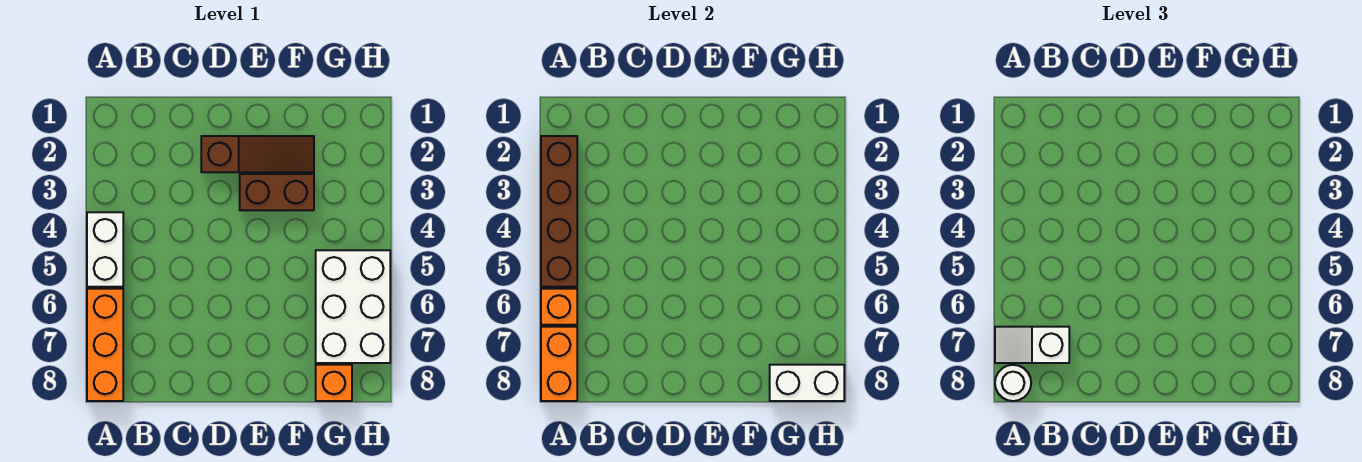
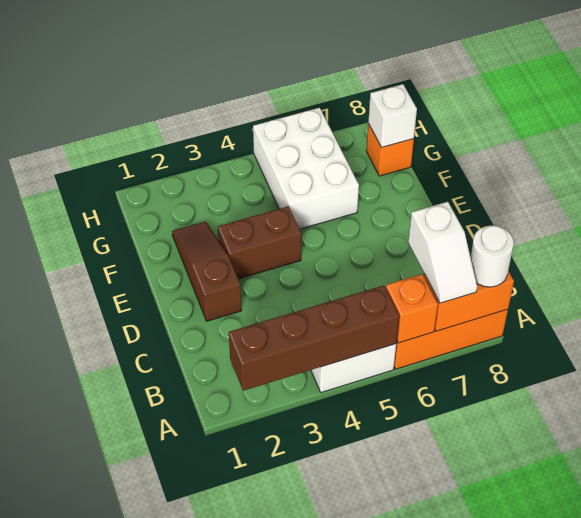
brown 1x2 brick [240,174,314,210] -> brown 1x2 brick turned to [218,206,301,279]
white 2x3 brick [316,250,390,363] -> white 2x3 brick turned to [253,108,359,229]
white 1x2 brick [770,365,844,401] -> white 1x1 brick [368,84,417,148]

